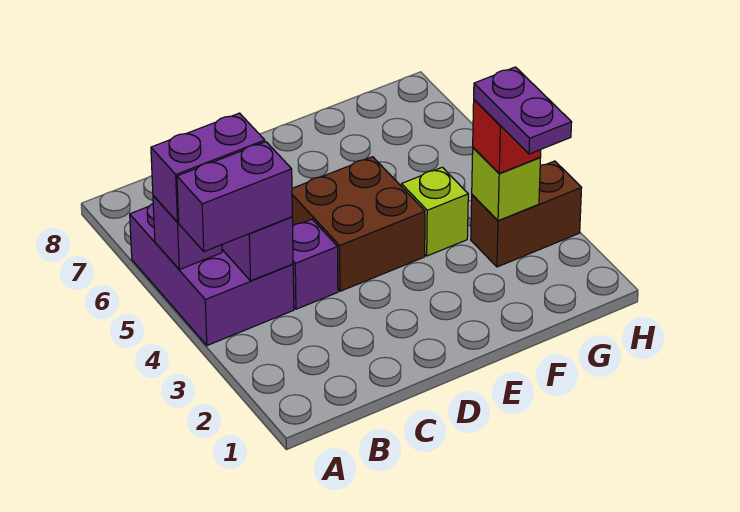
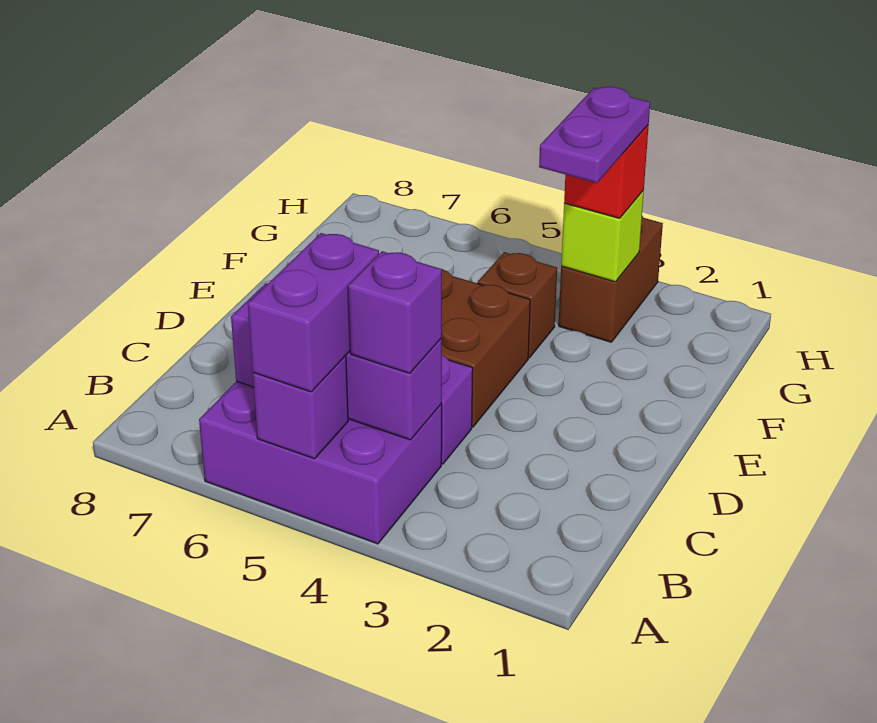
purple 1x2 brick [177,142,292,252] -> purple 1x1 brick [348,251,442,373]
lime 1x1 brick [401,167,468,256] -> brown 1x1 brick [478,252,557,358]
purple 1x2 plate [474,67,572,154] -> purple 1x2 plate turned to [539,87,650,183]

